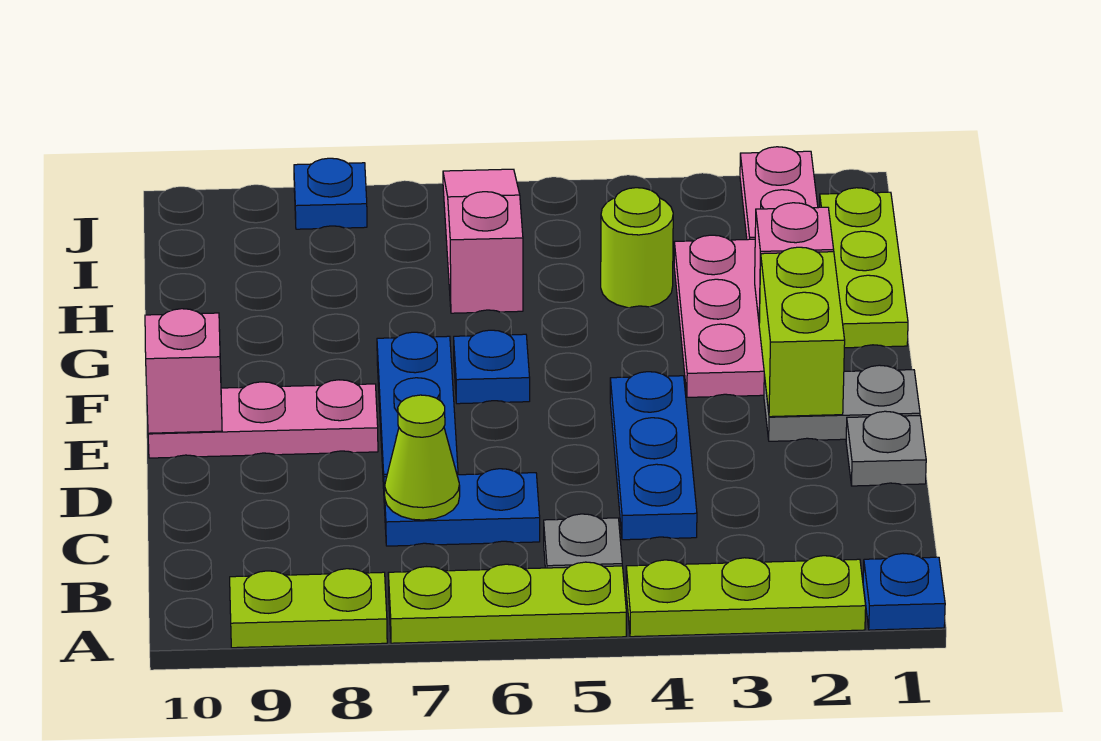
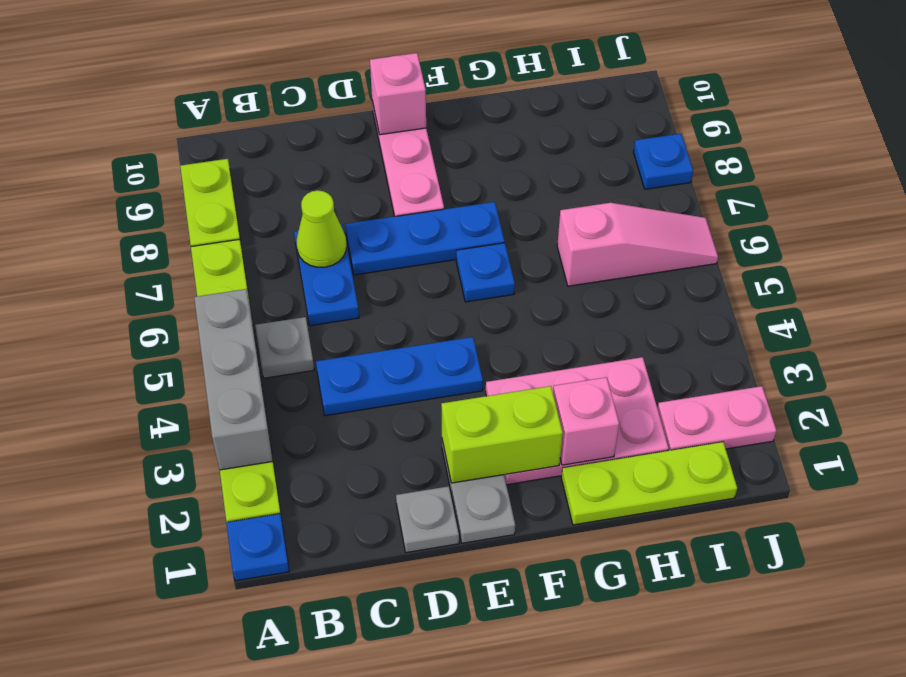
none -> grey 1x3 brick [194,289,273,470]
lime 1x1 round brick [601,188,673,308] -> none

